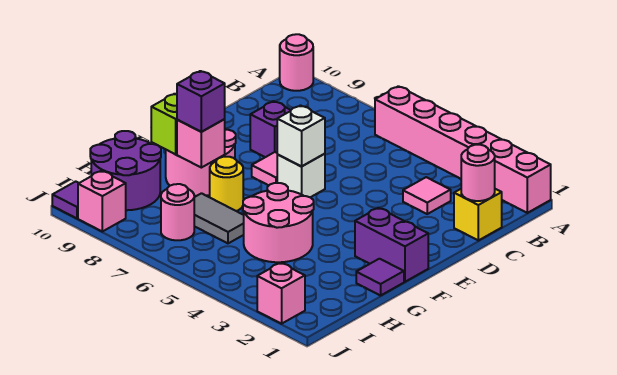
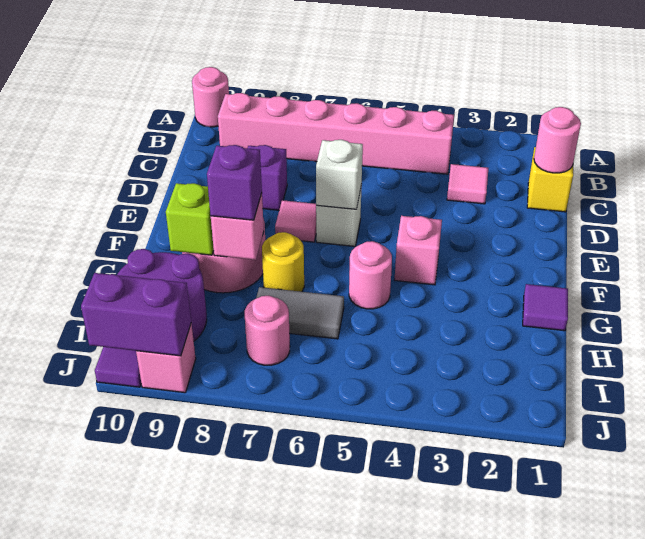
pink 1x6 brick [375,86,551,213] -> pink 1x6 brick moved to [218,93,454,174]
purple 1x2 brick [355,208,428,282] -> purple 1x2 brick moved to [81,273,191,356]
pink 2x2 round brick [243,183,314,262] -> pink 1x1 round brick [349,241,392,309]
pink 1x1 brick [257,263,305,324] -> pink 1x1 brick moved to [395,216,442,285]

